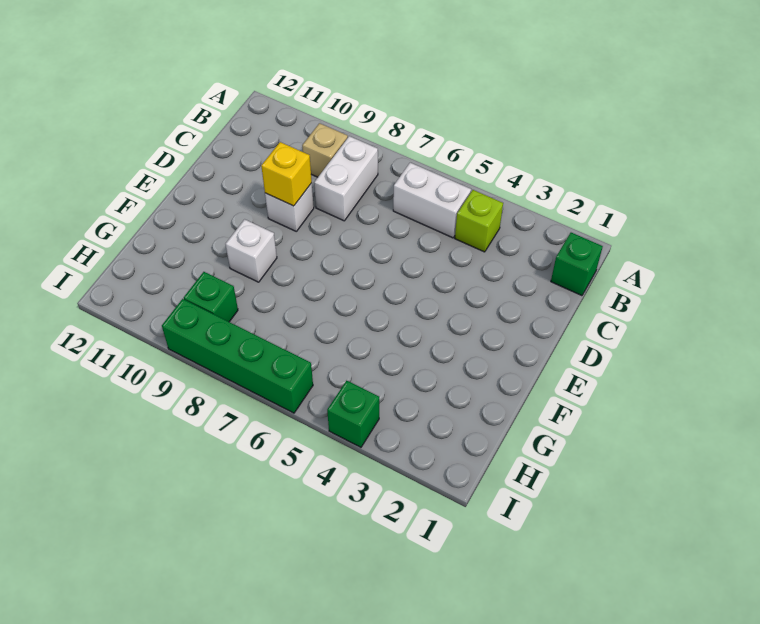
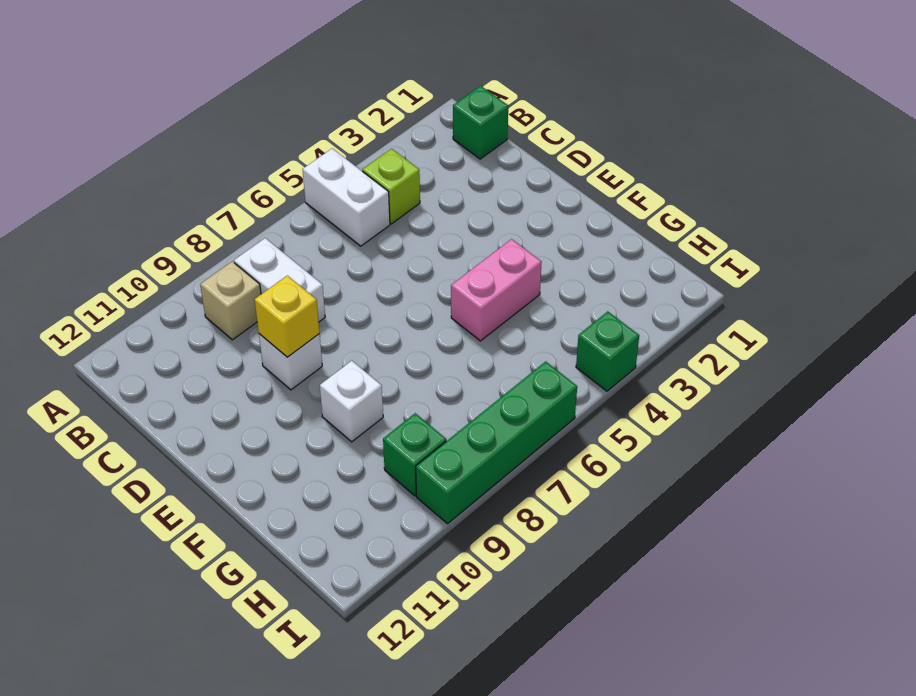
white 1x2 brick [393,163,471,238] -> white 1x2 brick turned to [303,148,390,246]
none -> pink 1x2 brick [451,239,542,341]

